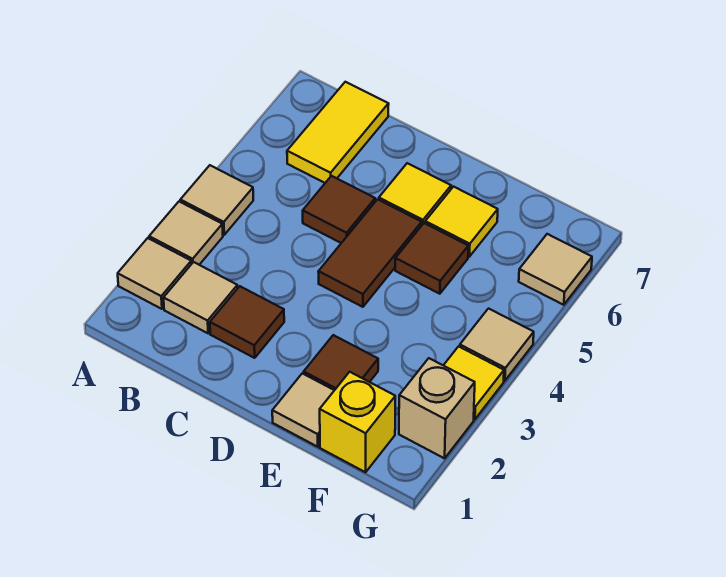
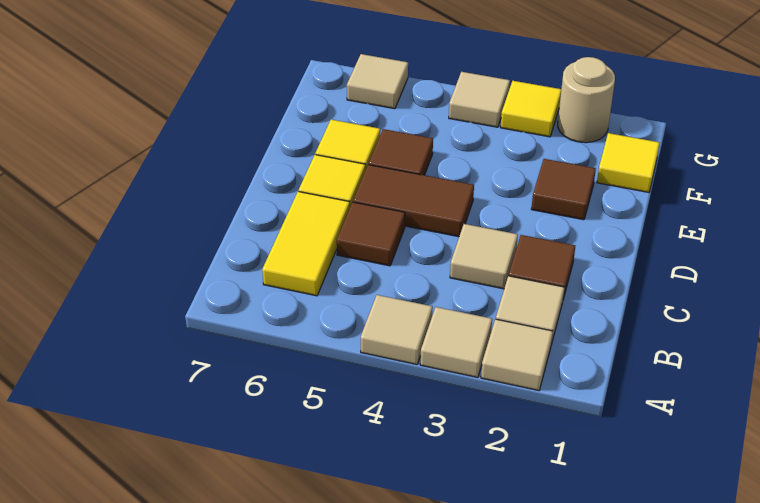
yellow 1x2 tile [287,82,389,183] -> yellow 1x2 tile turned to [262,192,350,296]
tan 1x1 tile [272,373,334,447] -> tan 1x1 tile moved to [450,224,518,289]
yellow 1x1 brick [320,372,395,472] -> yellow 1x1 tile [597,133,660,192]
tan 1x1 brick [399,358,475,458] -> tan 1x1 round brick [558,57,615,143]

